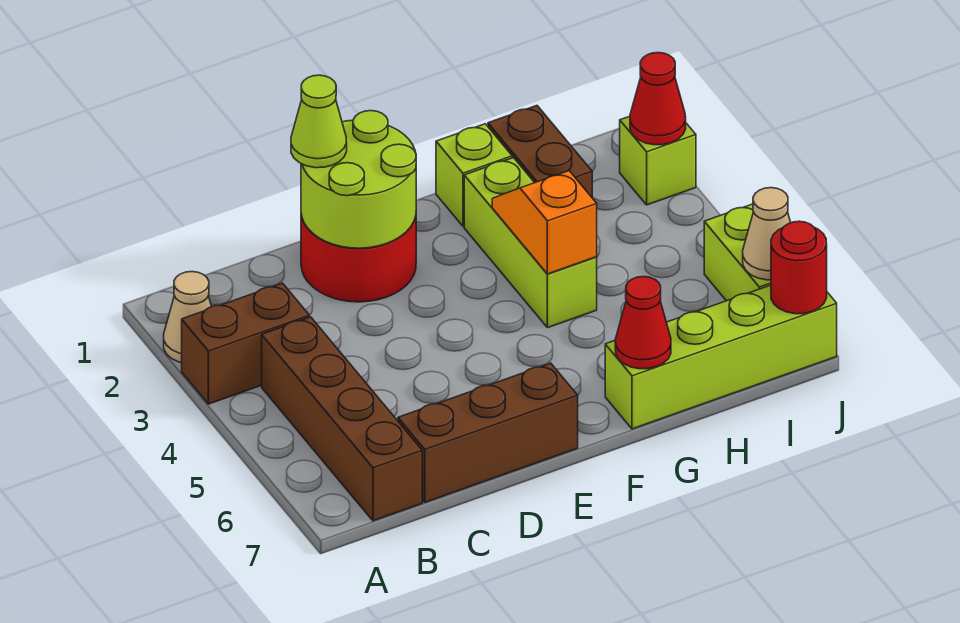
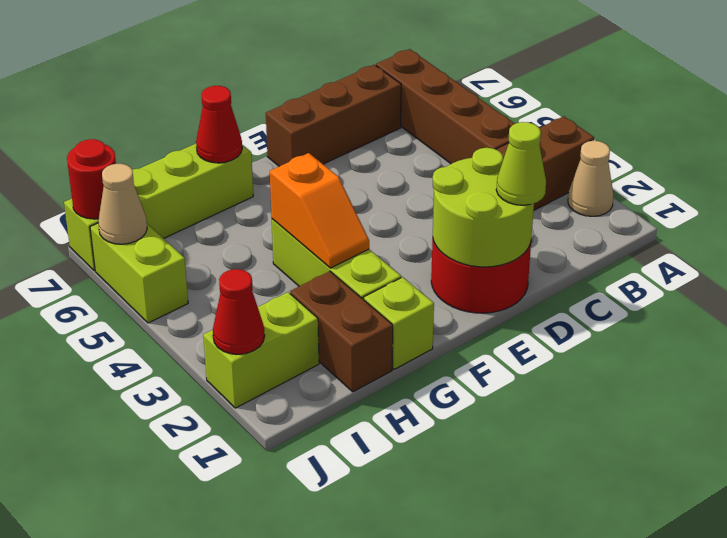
lime 1x1 brick [620,116,696,205] -> lime 1x2 brick [203,292,319,408]

